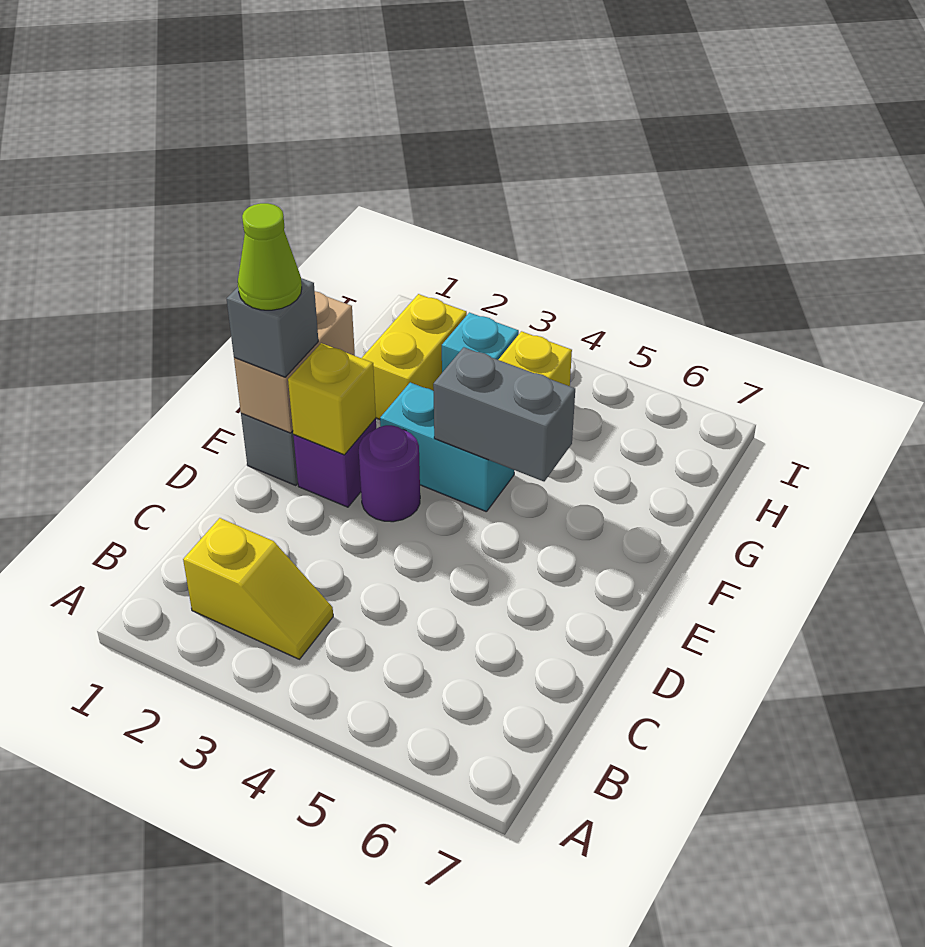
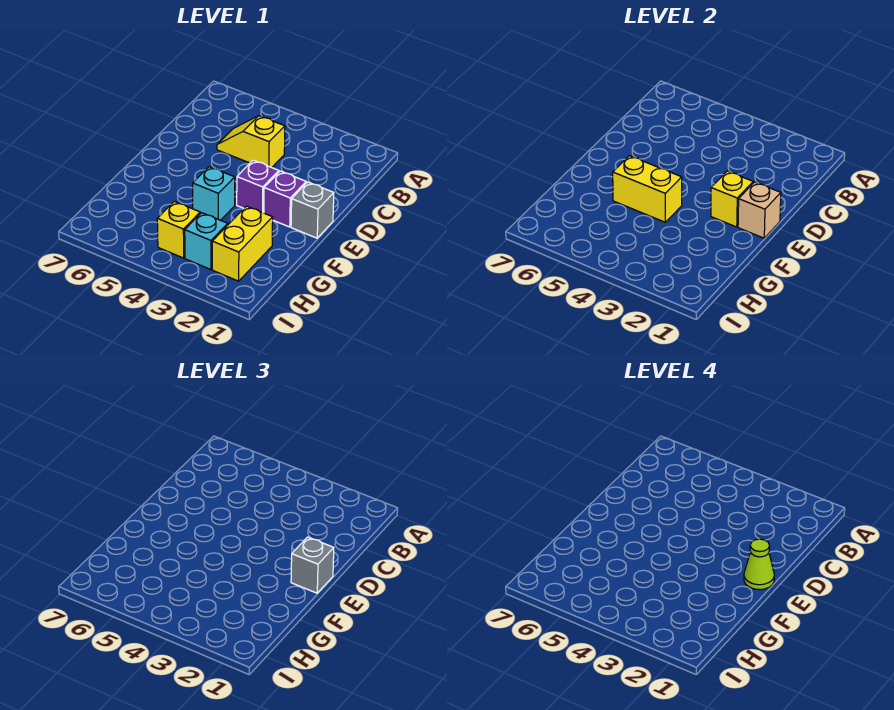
yellow 1x2 slope [183,518,333,659] -> yellow 1x2 slope moved to [217,116,285,168]
tan 1x2 brick [234,291,355,433] -> tan 1x1 brick [738,182,781,238]
purple 1x1 round brick [359,425,420,522] -> purple 1x1 brick [237,160,279,213]
cyan 1x2 brick [380,383,514,512] -> cyan 1x1 brick [193,167,235,220]
grey 1x2 brick [433,347,575,481] -> yellow 1x2 brick [613,156,682,222]

